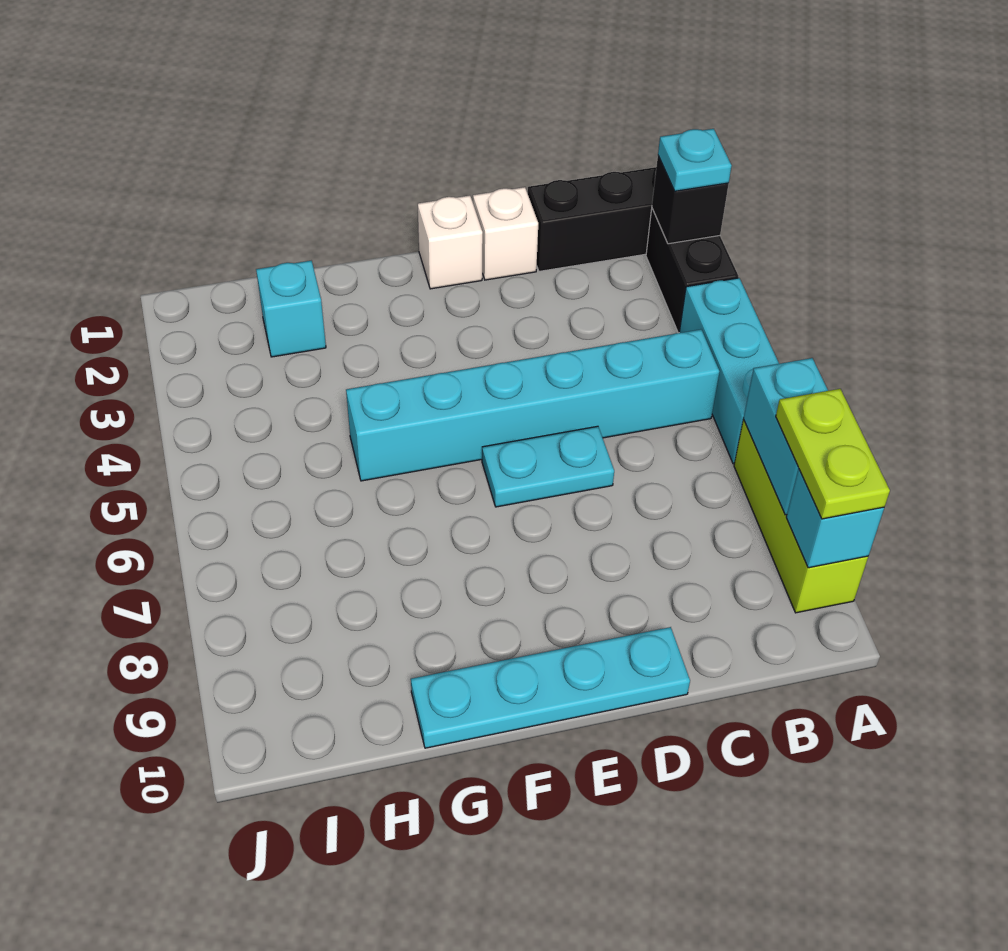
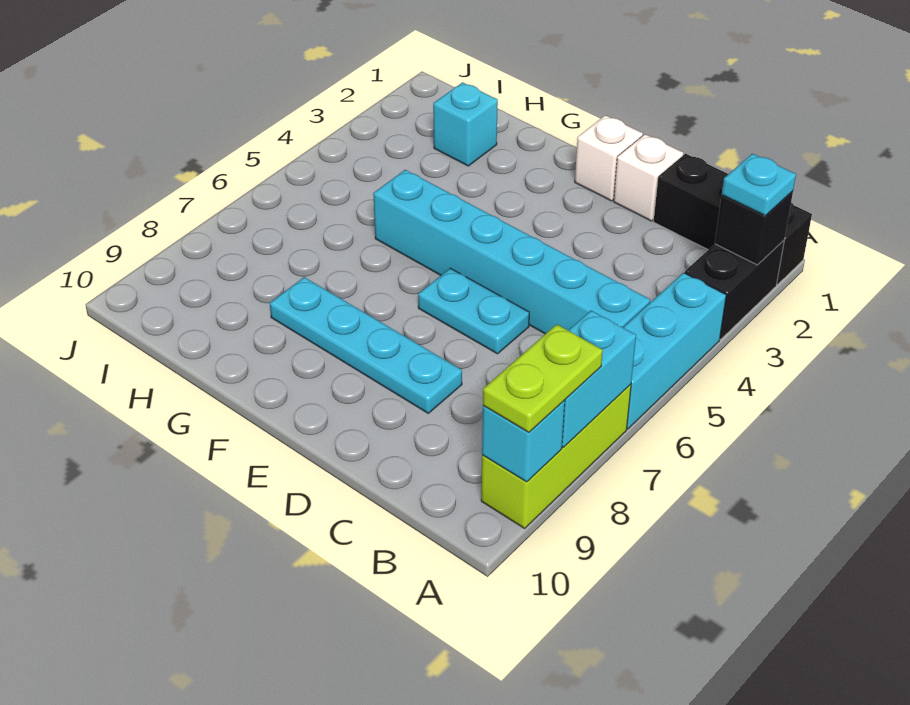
cyan 1x4 plate [411,627,690,748] -> cyan 1x4 plate moved to [270,277,462,413]

